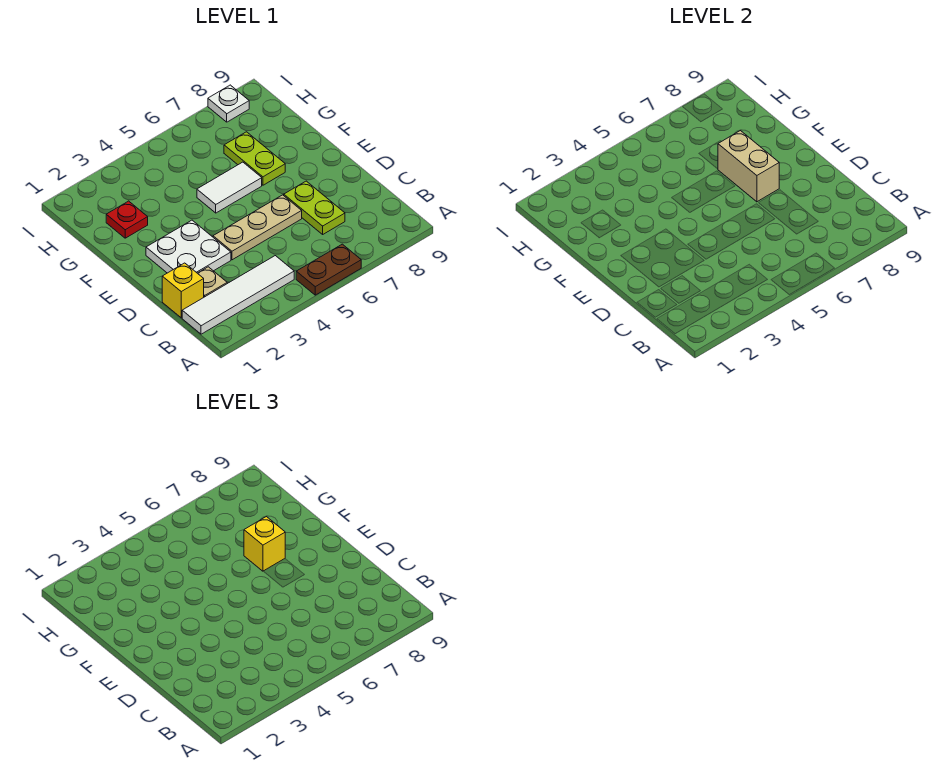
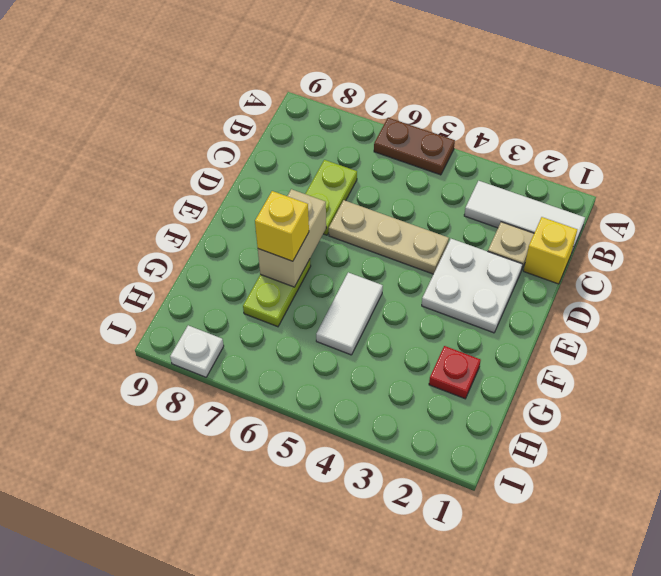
white 1x4 tile [182,256,294,334] -> white 1x3 tile [464,181,585,251]
white 1x2 tile [197,162,262,213] -> white 1x2 tile turned to [316,272,383,355]

